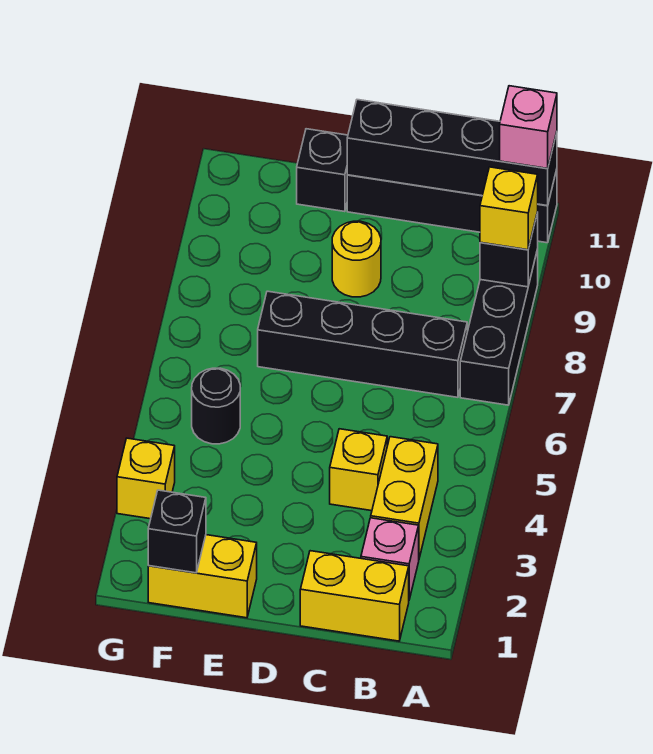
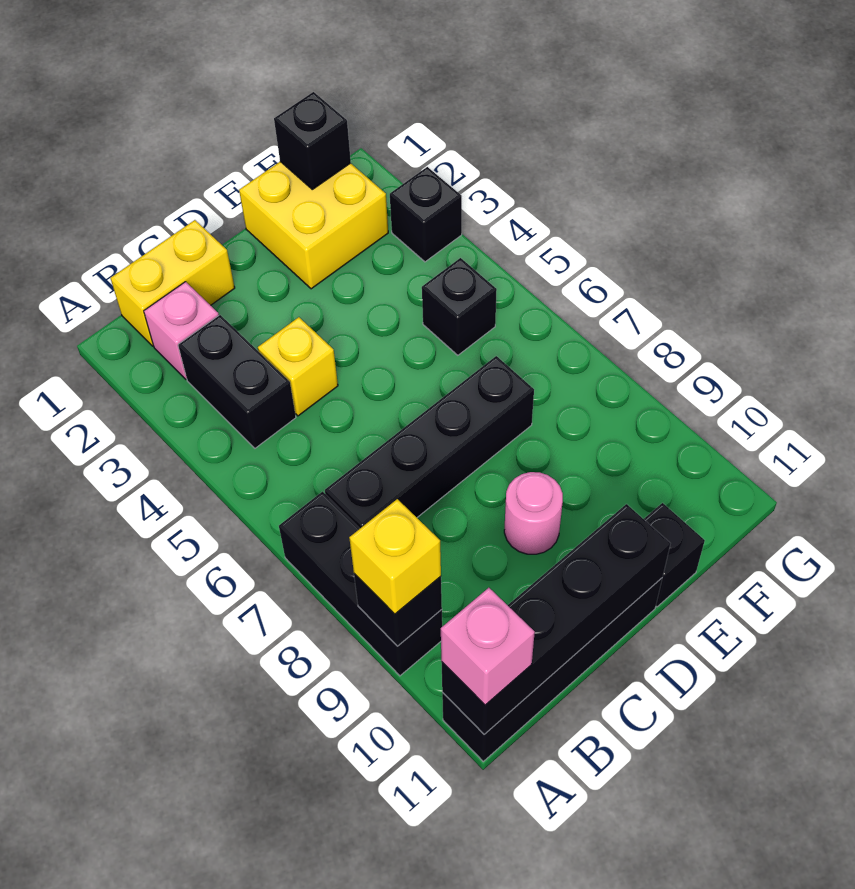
yellow 1x2 brick [371,437,438,558] -> black 1x2 brick [178,315,296,448]
yellow 1x1 round brick [332,221,381,297] -> pink 1x1 round brick [504,472,563,554]
yellow 1x2 brick [148,535,257,618] -> yellow 2x2 brick [239,162,388,289]
black 1x1 round brick [192,368,240,444] -> black 1x1 brick [422,258,497,355]
yellow 1x1 brick [117,438,175,519] -> black 1x1 brick [390,167,462,262]

